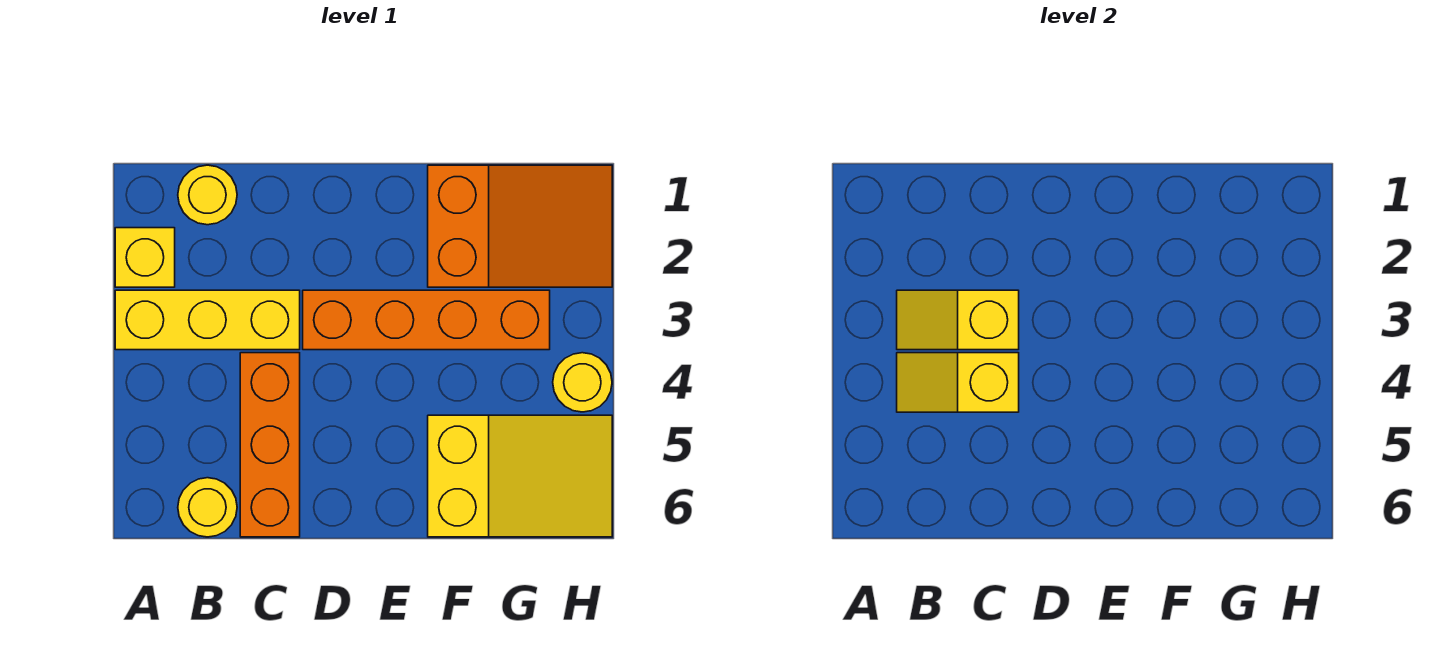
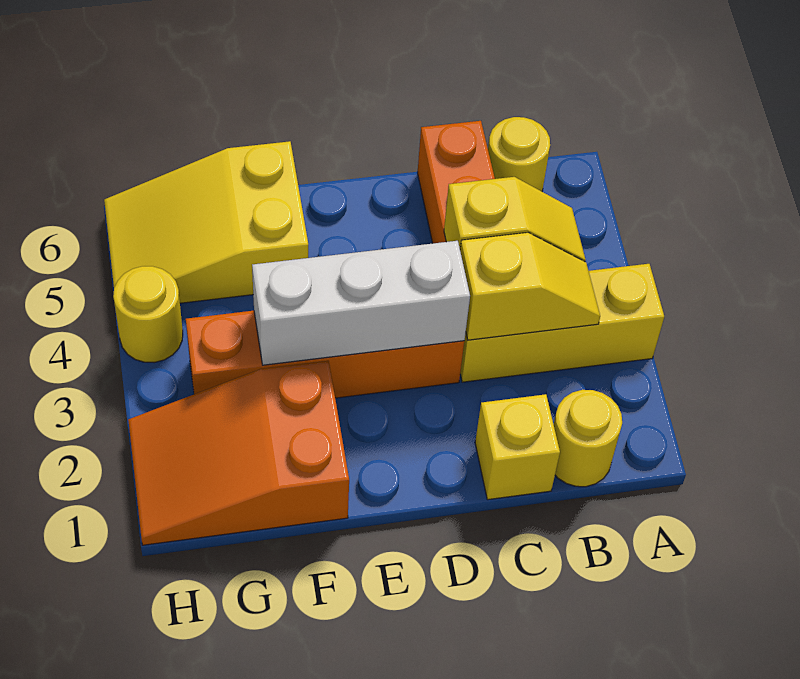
yellow 1x1 brick [115,228,175,287] -> yellow 1x1 brick moved to [475,394,560,500]
none -> white 1x3 brick [252,241,470,365]

